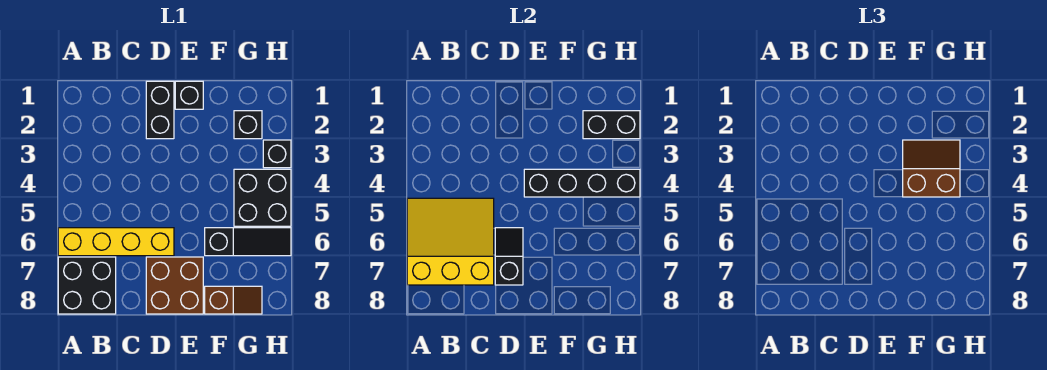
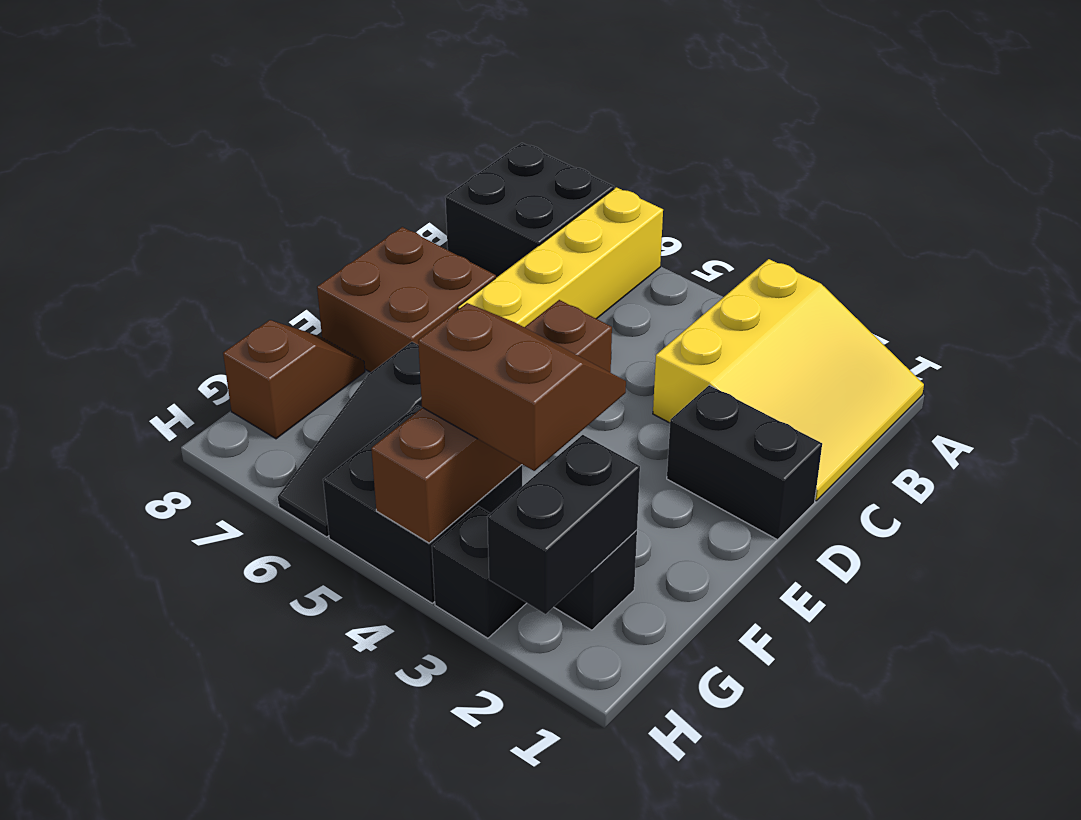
yellow 3x3 slope [407,198,494,285] -> yellow 3x3 slope moved to [653,259,924,501]
black 1x2 slope [495,228,523,285] -> none
black 1x1 brick [175,81,203,109] -> none
black 1x4 brick [524,169,640,197] -> brown 1x4 brick [371,300,612,543]
brown 2x2 slope [903,140,960,197] -> brown 2x2 slope turned to [418,303,626,471]
brown 1x2 slope [205,286,262,314] -> brown 1x2 slope turned to [223,320,365,439]

